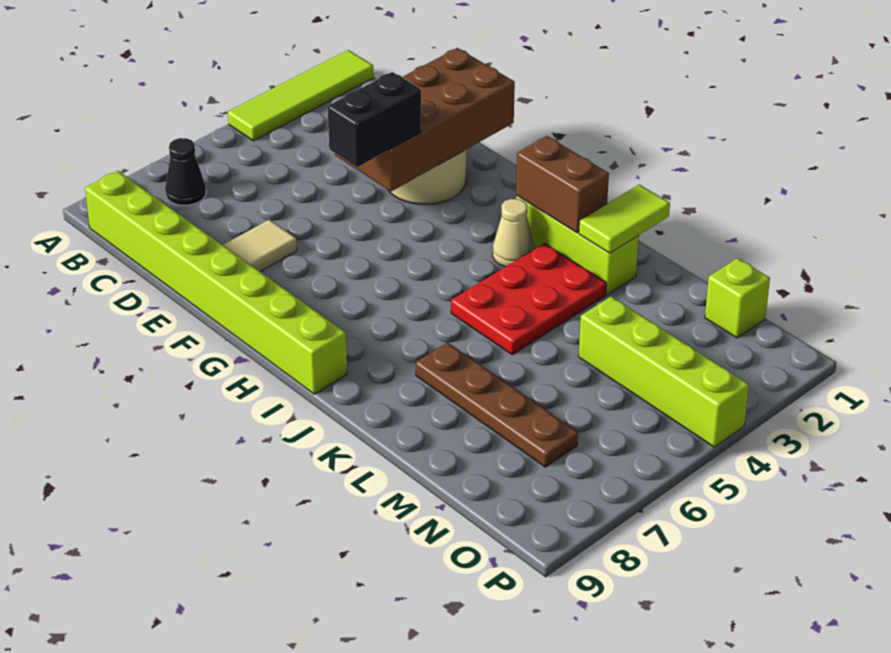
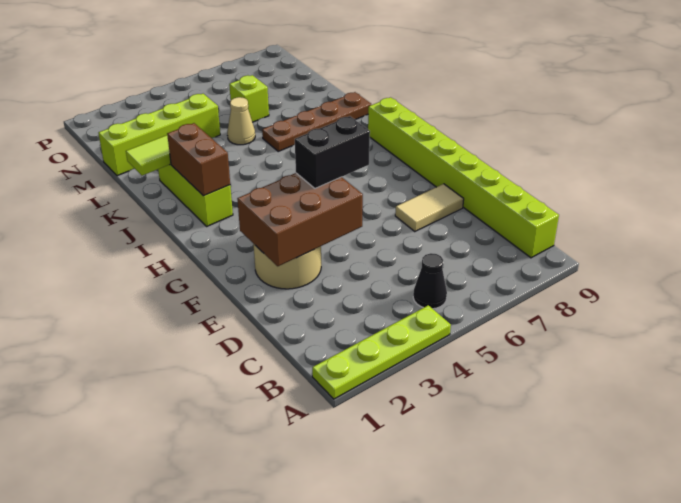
lime 1x4 tile [228,50,374,141] -> lime 1x4 plate [312,305,451,399]
black 1x1 cone [165,138,206,205] -> black 1x1 cone moved to [413,253,447,309]
brown 2x4 brick [335,48,515,191] -> brown 2x3 brick [237,173,363,266]
tan 1x1 cone [493,199,534,267] -> tan 1x1 cone moved to [227,97,255,145]
red 2x3 plate [451,244,606,355] -> none
brown 1x4 plate [416,342,578,467] -> brown 1x4 plate turned to [262,92,371,151]
lime 1x4 brick [579,296,749,447] -> lime 1x4 brick turned to [99,94,220,176]
lime 1x1 brick [705,258,770,338] -> lime 1x1 brick moved to [229,75,269,122]

